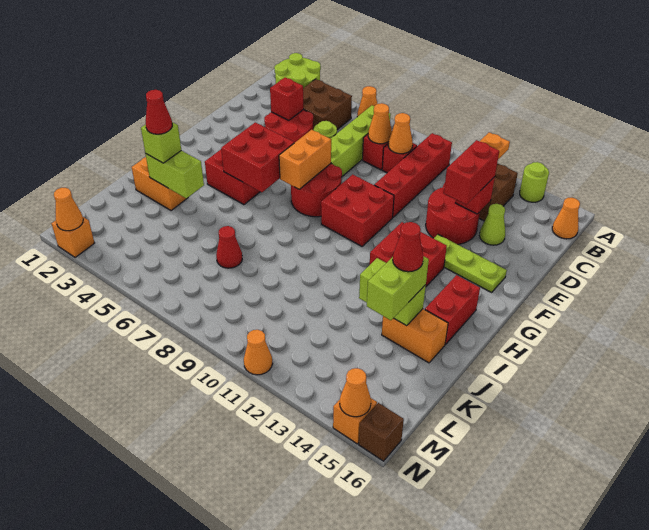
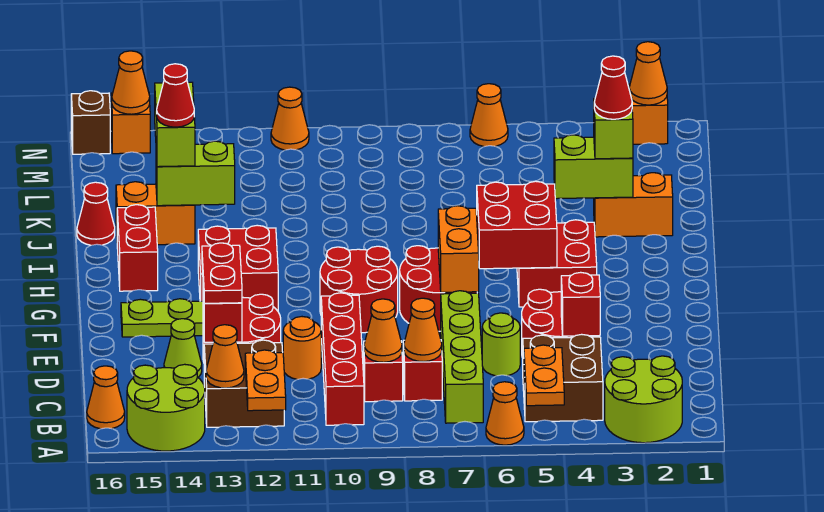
none -> orange 1x2 plate [524,345,564,406]
lime 1x1 round brick [520,162,549,202] -> lime 2x2 round brick [127,364,205,451]
none -> orange 1x1 cone [206,325,244,388]
none -> orange 1x1 round brick [283,317,321,379]
red 1x2 brick [444,140,499,204] -> red 1x2 plate [202,243,242,303]
red 2x2 brick [321,174,394,246] -> red 2x2 round brick [320,246,398,333]
red 1x1 cone [216,226,242,268] -> red 1x1 cone moved to [77,182,115,245]
none -> orange 1x1 cone [470,84,508,147]

